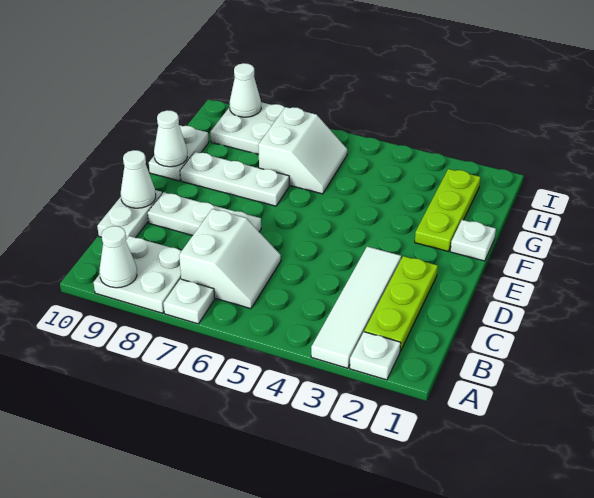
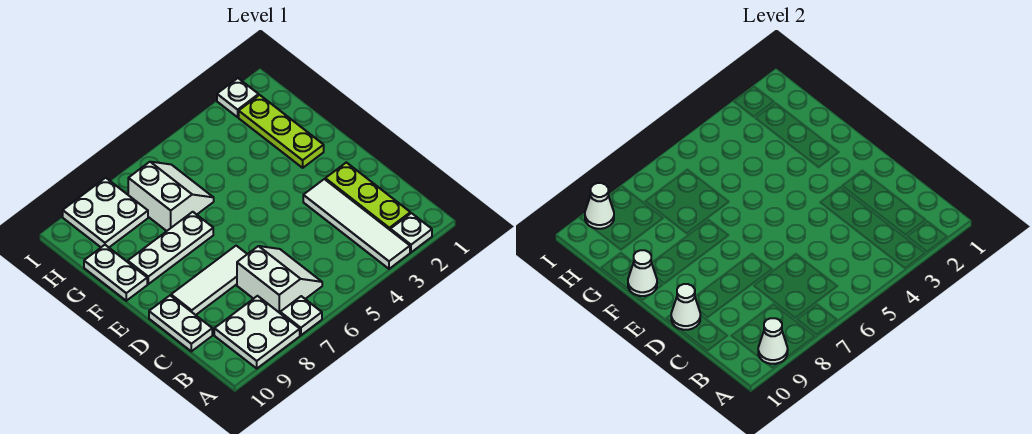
white 1x3 plate [148,192,261,235] -> white 1x3 tile [171,246,247,315]
white 1x1 plate [450,220,496,261] -> white 1x1 plate moved to [217,78,259,117]

